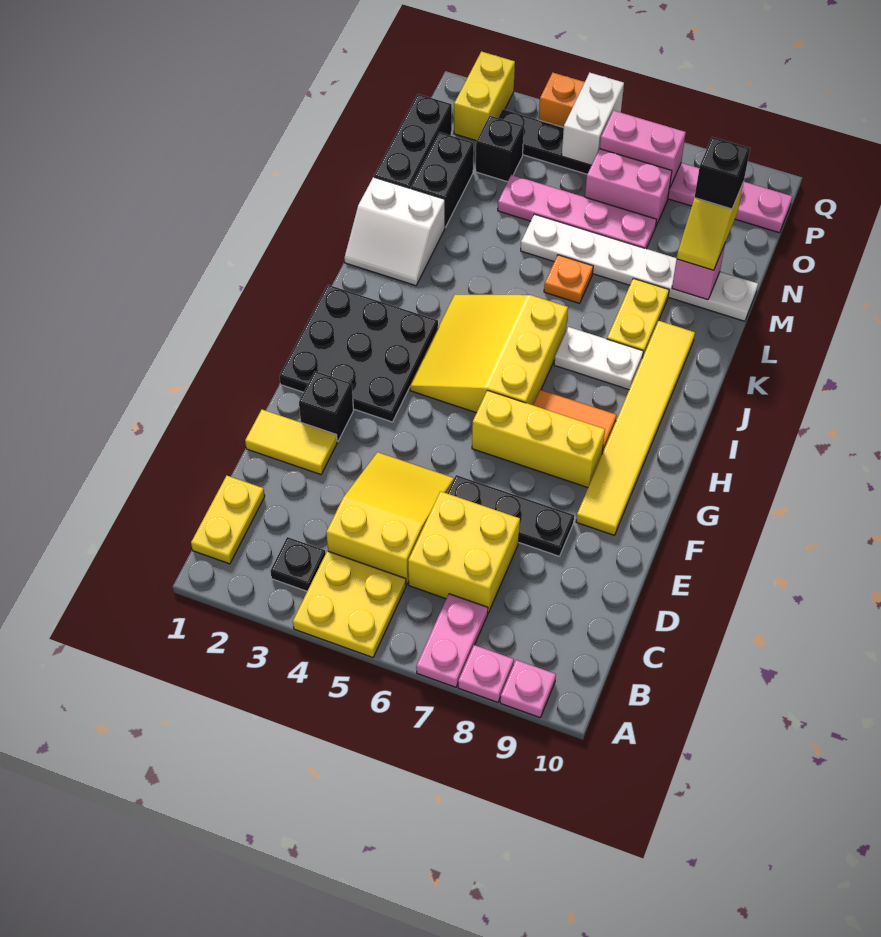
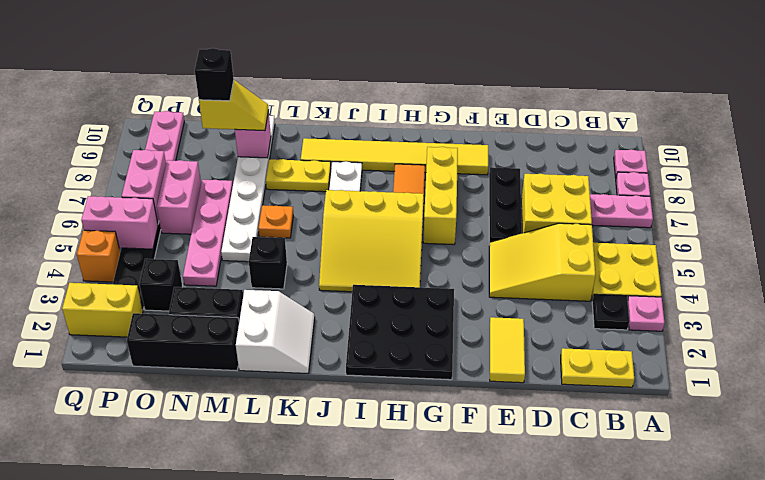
none -> pink 1x1 plate [627,296,665,331]
black 1x1 brick [299,371,353,442] -> black 1x1 brick moved to [249,237,287,289]
white 1x2 brick [562,73,624,165] -> pink 1x2 brick [81,196,158,249]

